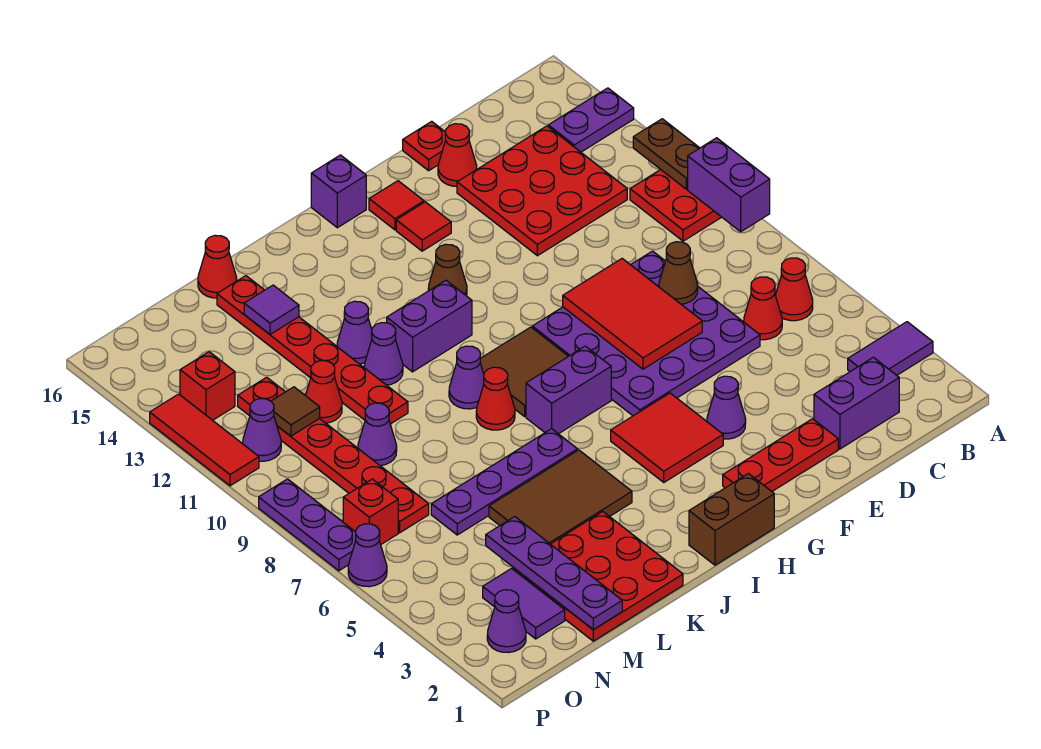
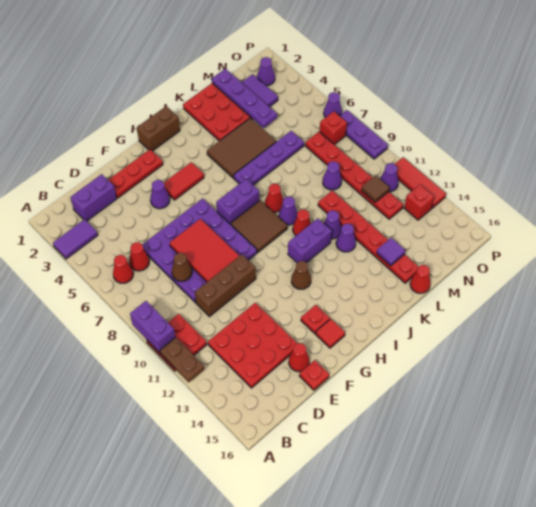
purple 1x2 plate [548,88,634,152] -> none
none -> brown 1x3 brick [195,255,256,317]
red 2x2 tile [611,393,723,482] -> red 1x2 tile [164,162,204,200]
red 1x1 tile [396,202,451,251] -> red 1x1 plate [301,305,330,334]
purple 1x1 brick [311,155,366,228] -> none
red 1x1 cone [306,361,342,423] -> red 1x1 cone moved to [293,210,311,236]

